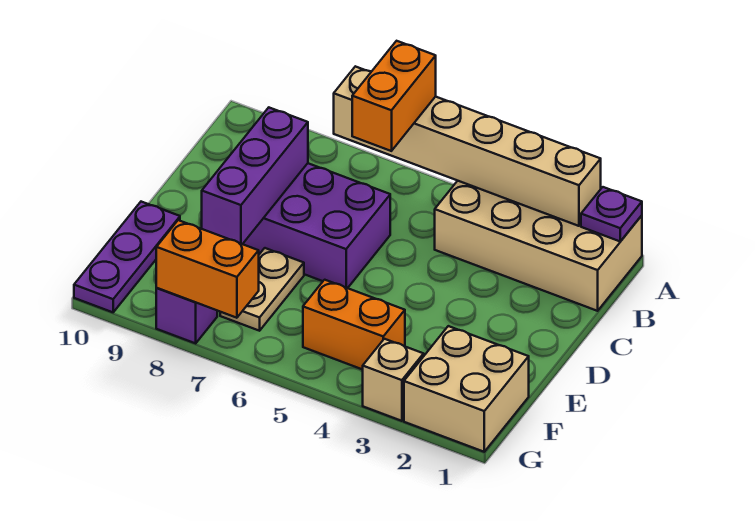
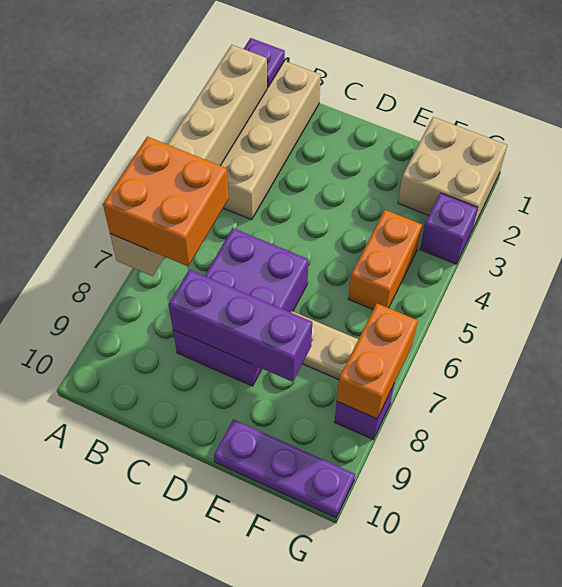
orange 1x2 brick [352,41,436,151] -> orange 2x2 brick [103,137,229,266]
tan 1x1 brick [363,339,424,421] -> purple 1x1 brick [420,193,477,264]

